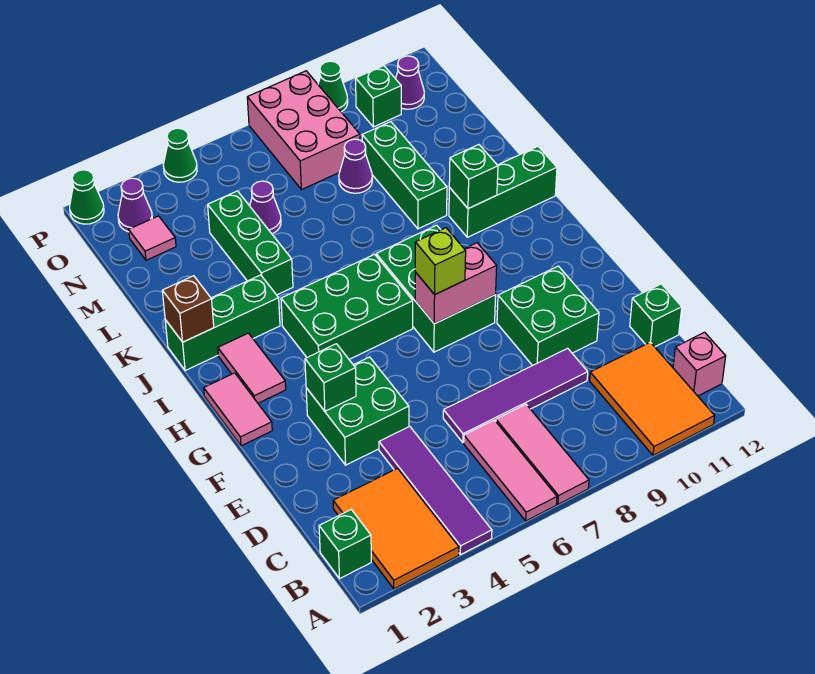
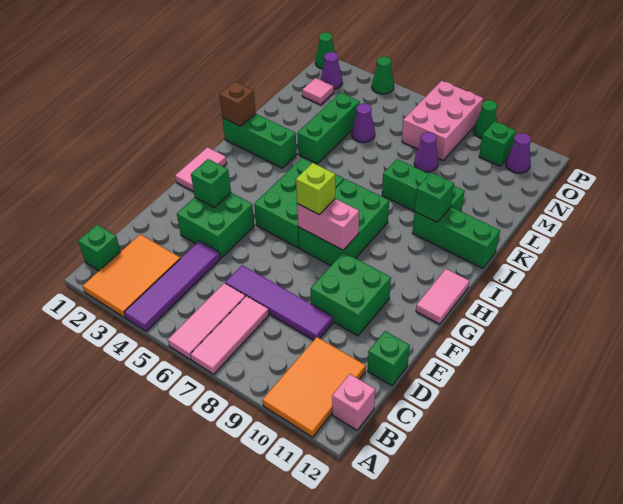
pink 1x2 tile [218,333,286,403] -> pink 1x2 tile moved to [416,269,469,324]
green 2x3 brick [281,254,413,359] -> green 2x3 brick turned to [254,158,344,248]
green 1x3 brick [362,122,447,229] -> green 1x3 brick turned to [382,159,465,212]

